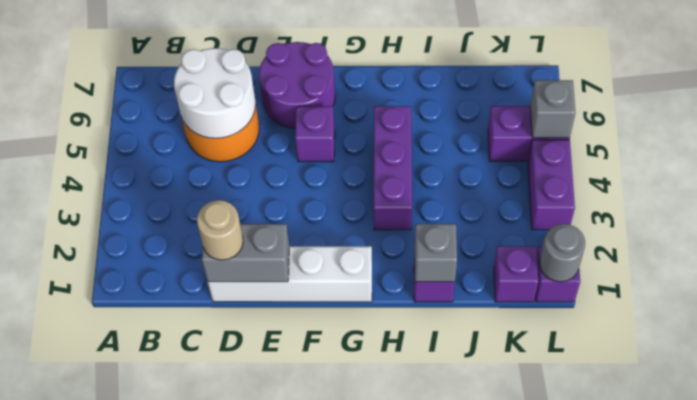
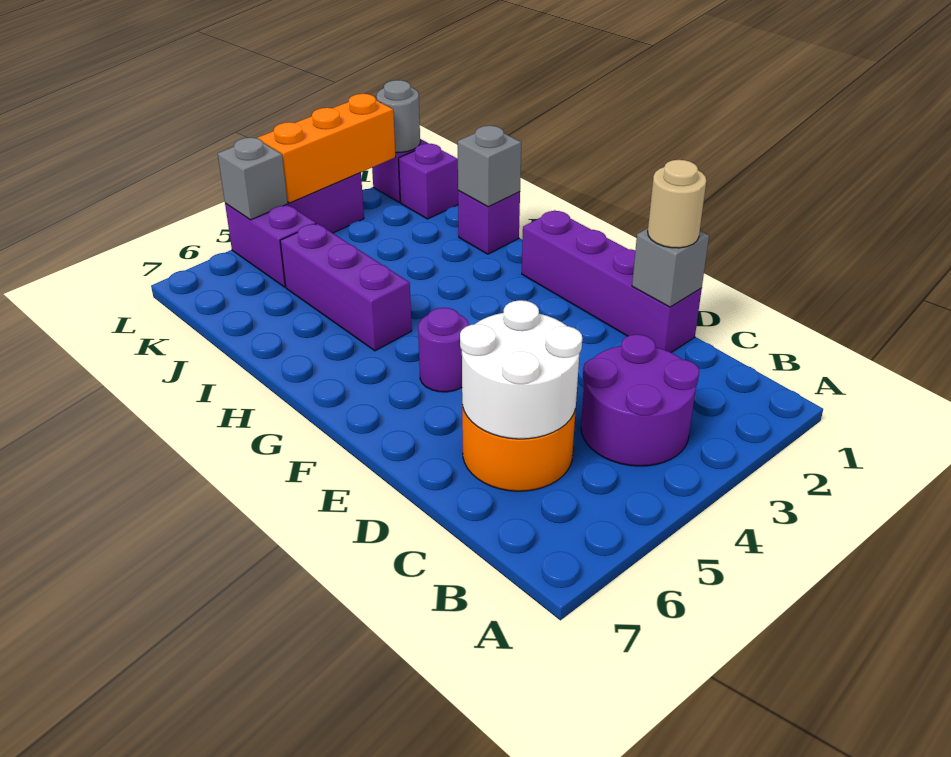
white 1x4 brick [208,246,372,302] -> purple 1x4 brick [522,211,702,352]
grey 1x2 brick [202,224,289,282] -> grey 1x1 brick [632,228,709,307]
purple 2x2 round brick [259,42,335,128] -> purple 2x2 round brick moved to [581,334,699,466]
purple 1x1 brick [295,106,335,162] -> purple 1x1 round brick [418,308,469,392]
purple 1x3 brick [374,106,412,230] -> purple 1x3 brick turned to [280,224,412,351]
none -> orange 1x3 brick [258,94,396,203]

